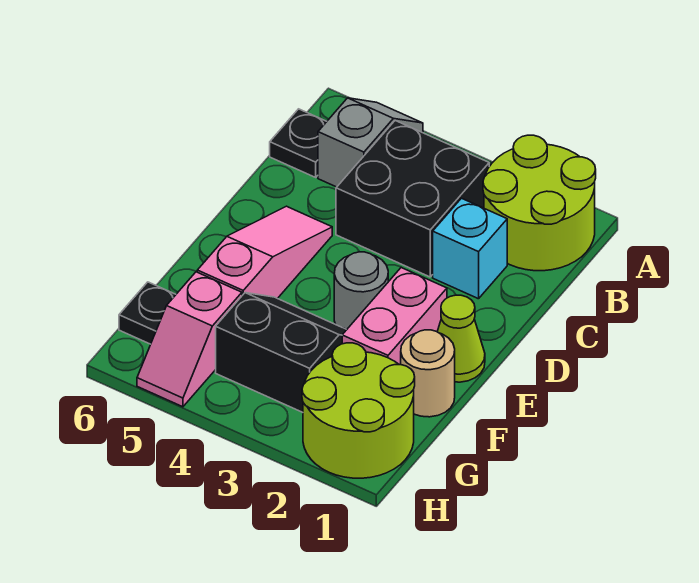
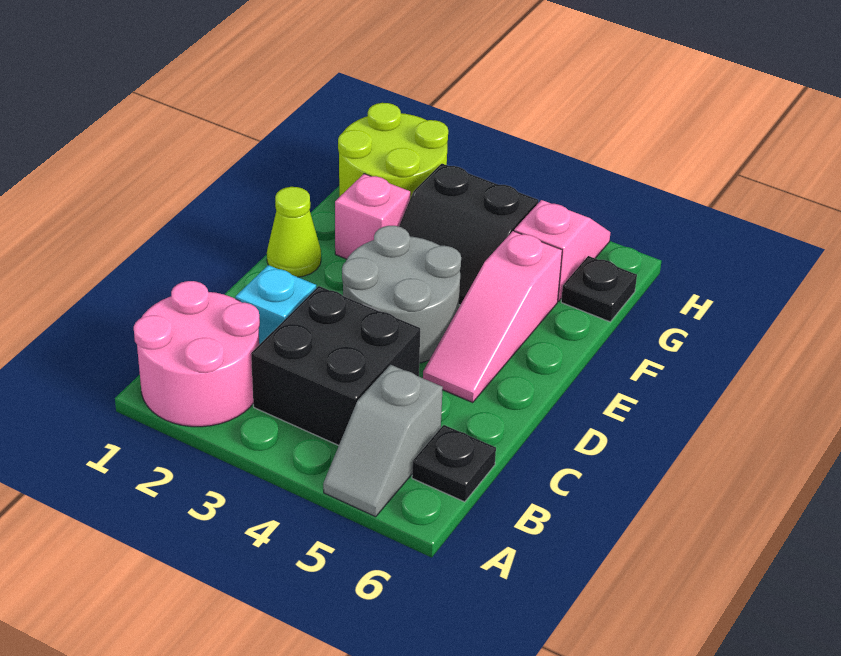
lime 2x2 round brick [483,135,596,271] -> pink 2x2 round brick [134,281,260,427]
pink 1x2 brick [342,267,447,365] -> pink 1x1 brick [335,174,410,259]
grey 1x1 round brick [334,252,388,329] -> grey 2x2 round brick [342,226,461,363]
tan 1x1 round brick [401,330,455,417] -> none

